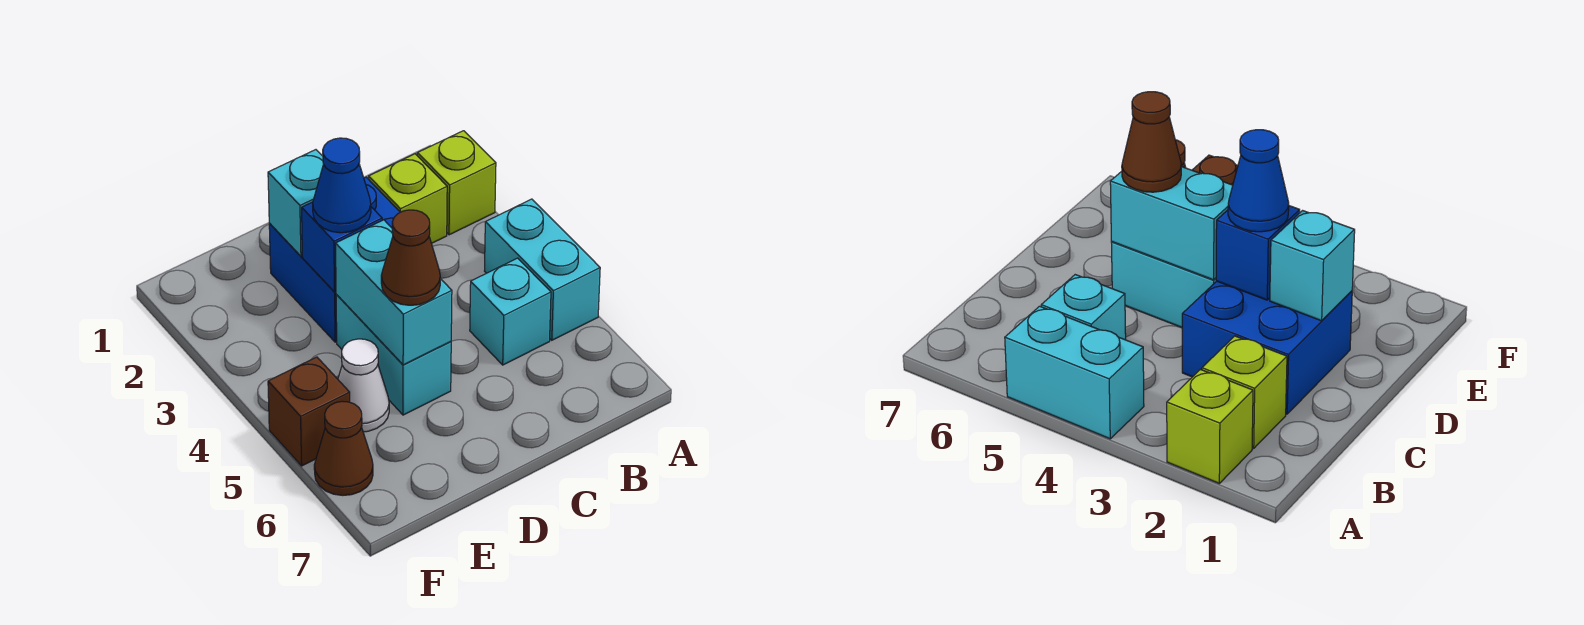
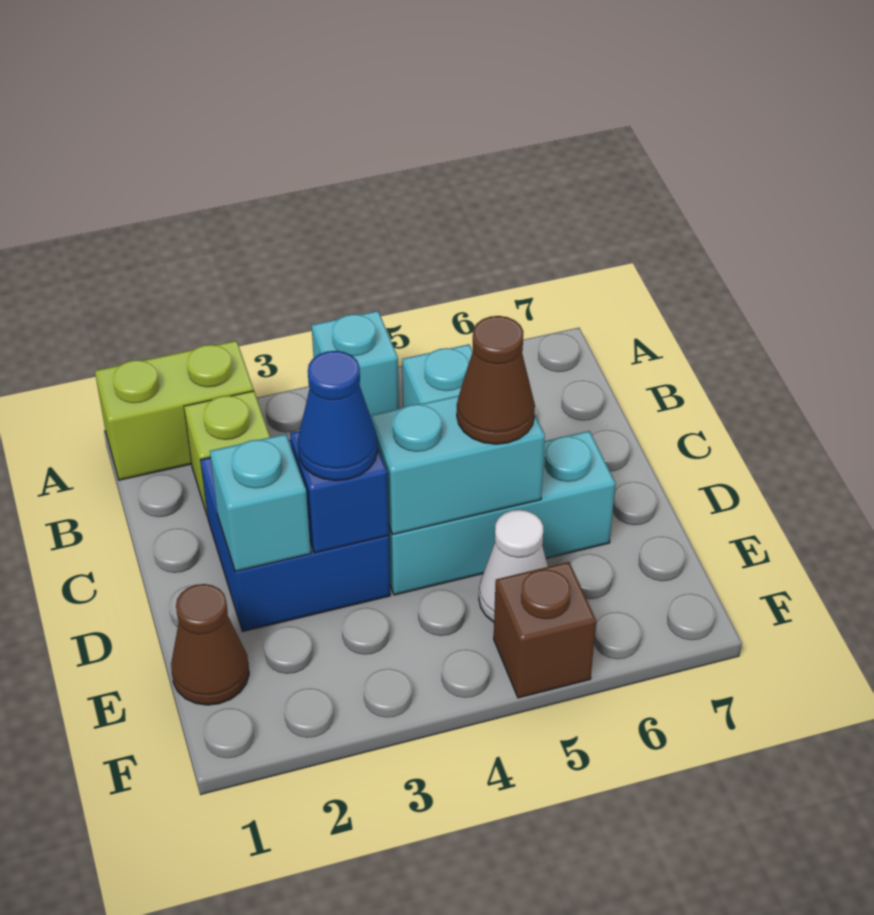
lime 1x1 brick [417,131,496,235] -> lime 1x2 brick [95,341,254,480]
cyan 1x2 brick [485,199,600,340] -> cyan 1x1 brick [312,311,399,415]
cyan 1x2 brick [336,295,451,415] -> cyan 1x3 brick [389,431,615,595]
brown 1x1 cone [314,401,373,495] -> brown 1x1 cone moved to [171,584,249,705]

